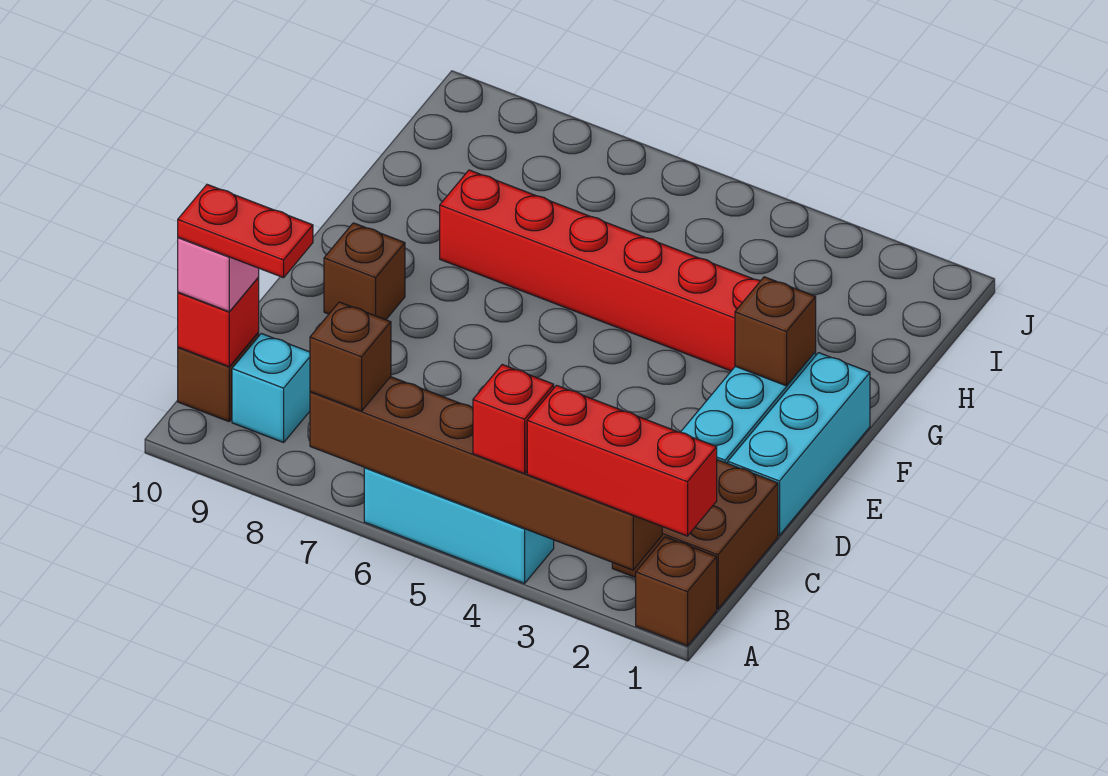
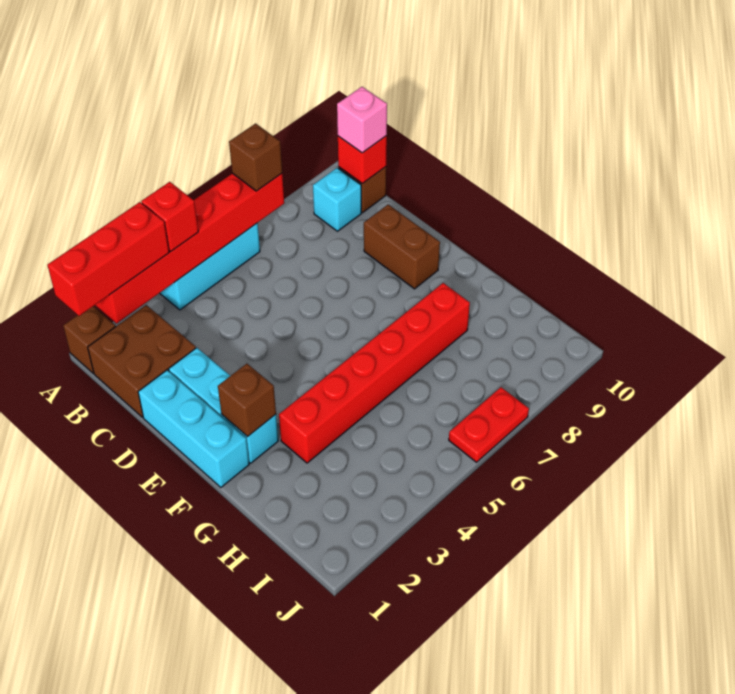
brown 1x6 brick [310,377,662,570] -> red 1x6 brick [95,173,284,323]
red 1x2 plate [178,185,313,278] -> red 1x2 plate moved to [449,387,529,462]
brown 1x1 brick [324,223,405,320] -> brown 1x2 brick [364,205,440,289]

